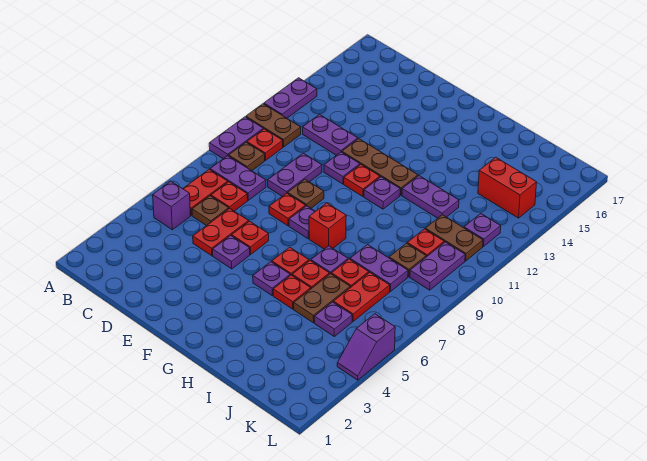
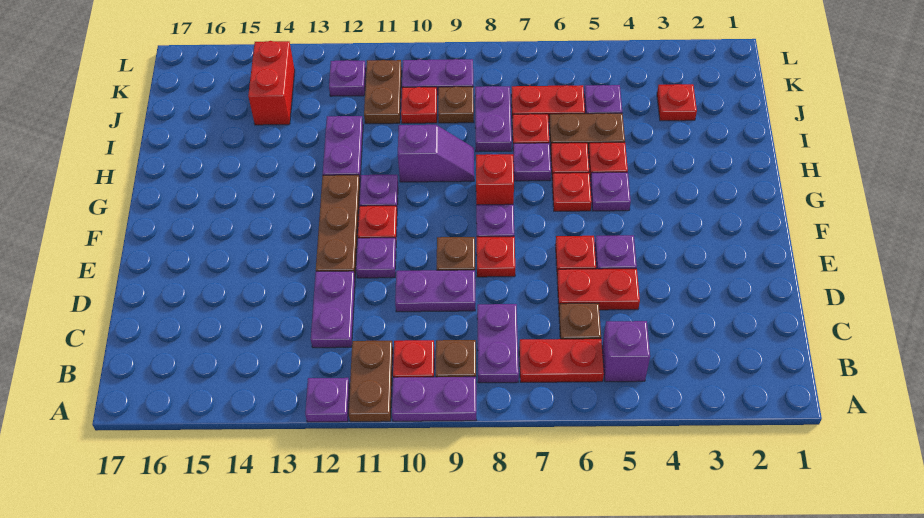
purple 1x2 plate [264,78,317,118] -> purple 1x1 plate [305,378,350,422]
red 1x1 plate [211,182,248,211] -> red 1x1 plate moved to [657,84,697,121]
purple 1x2 slope [337,314,395,380] -> purple 1x2 slope moved to [398,125,474,182]

